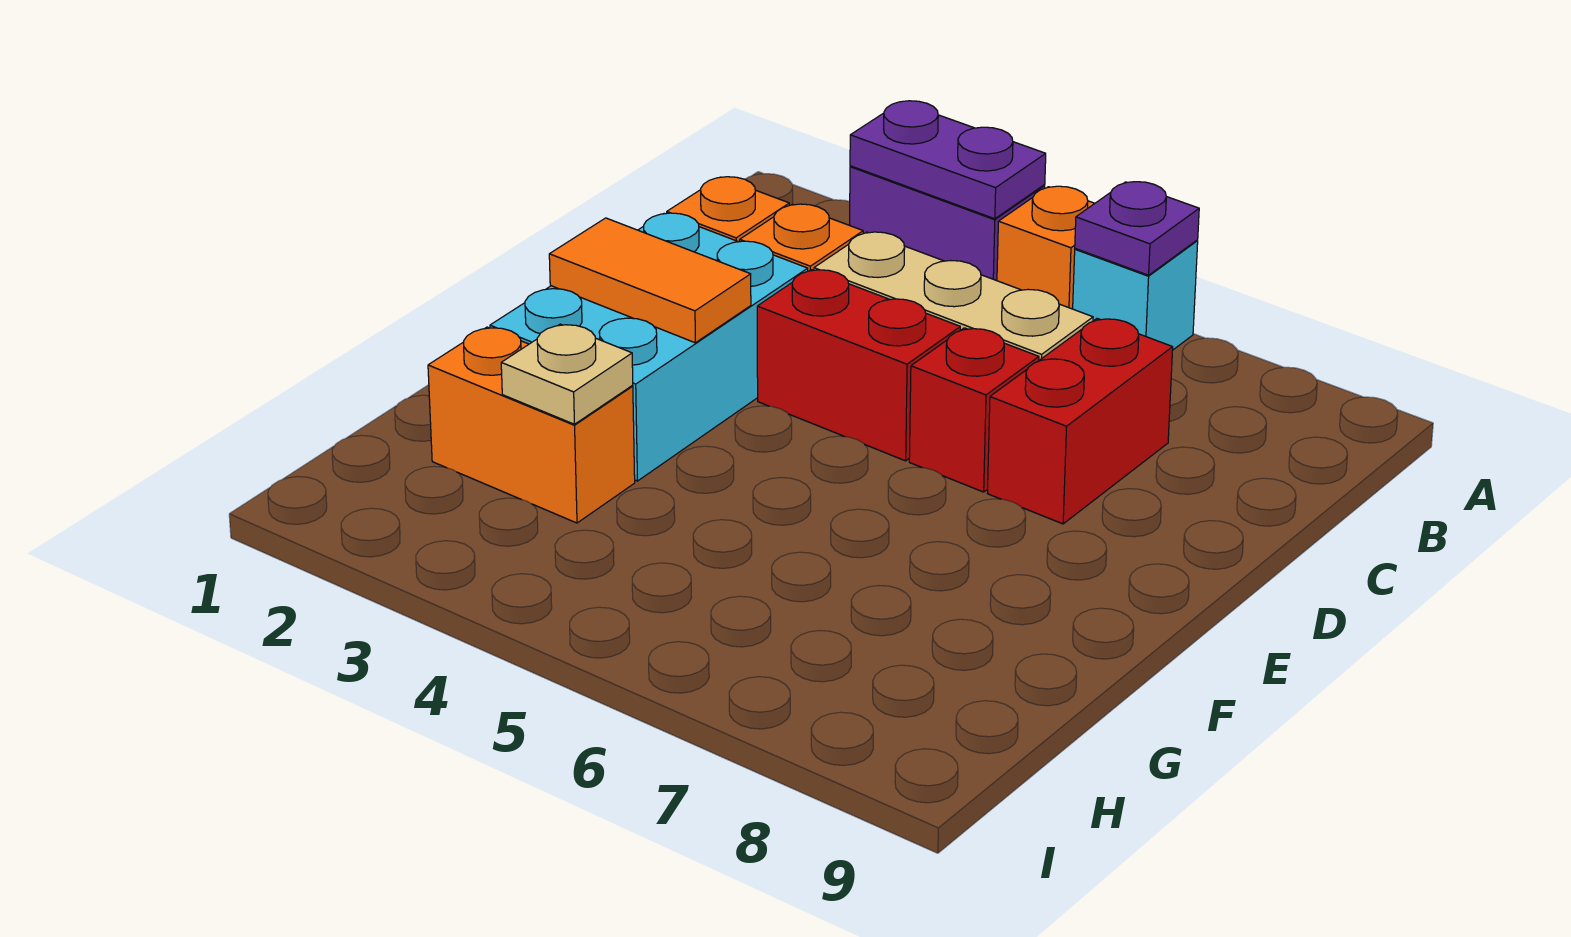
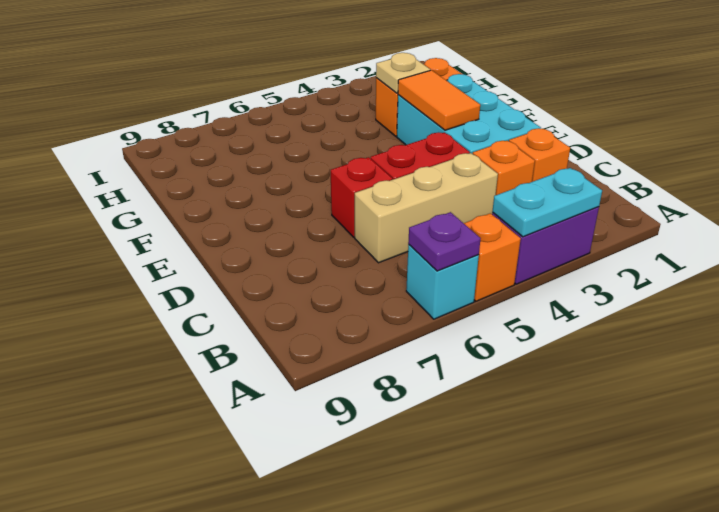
purple 1x2 plate [850,101,1046,219] -> cyan 1x2 plate [492,168,602,237]
red 1x2 brick [987,318,1173,524] -> none
orange 1x2 tile [549,218,751,343] -> orange 1x2 tile turned to [398,70,480,130]

